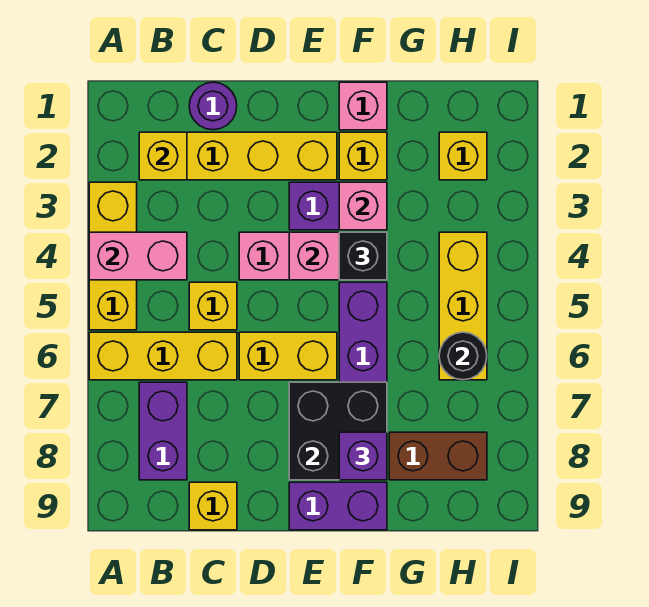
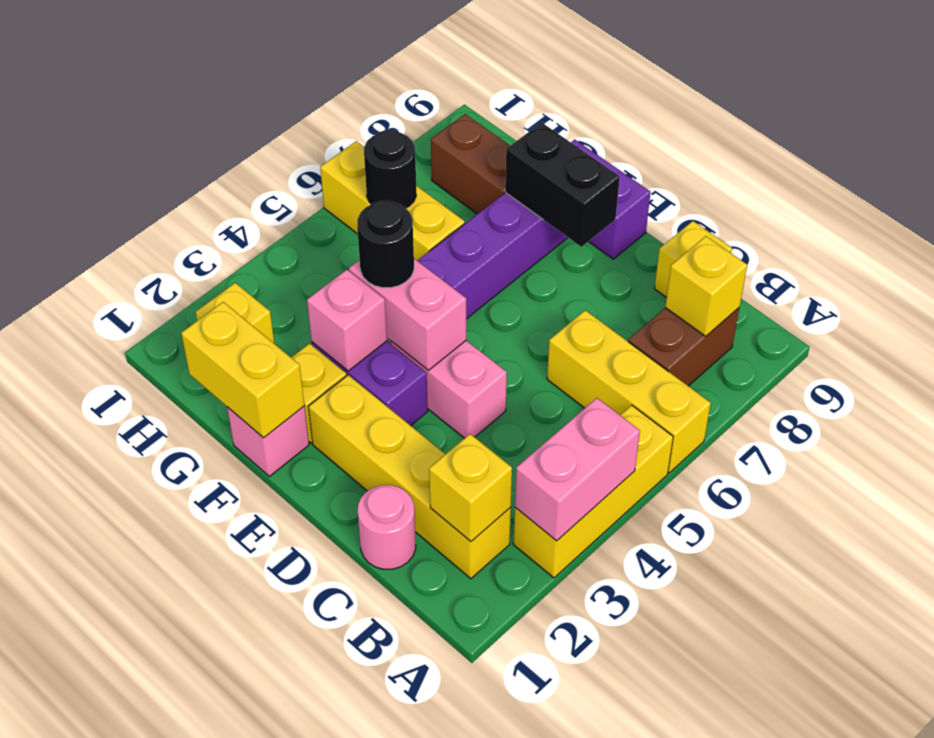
pink 1x2 brick [89,232,187,280] -> pink 1x2 brick turned to [515,398,640,541]
purple 1x2 brick [139,382,187,480] -> brown 1x2 brick [628,308,739,386]
purple 1x1 round brick [189,82,237,130] -> pink 1x1 round brick [358,485,416,569]
yellow 1x1 brick [189,282,237,330] -> yellow 1x1 brick moved to [665,236,747,336]
yellow 1x2 brick [239,332,337,380] -> yellow 1x2 brick moved to [181,302,304,438]
black 2x2 brick [289,382,387,480] -> black 1x2 brick [505,123,620,247]
black 1x1 brick [339,232,387,280] -> black 1x1 round brick [357,201,414,288]
purple 1x1 brick [339,432,387,480] -> none
yellow 1x3 brick [439,232,487,380] -> yellow 1x3 brick turned to [320,141,465,260]

